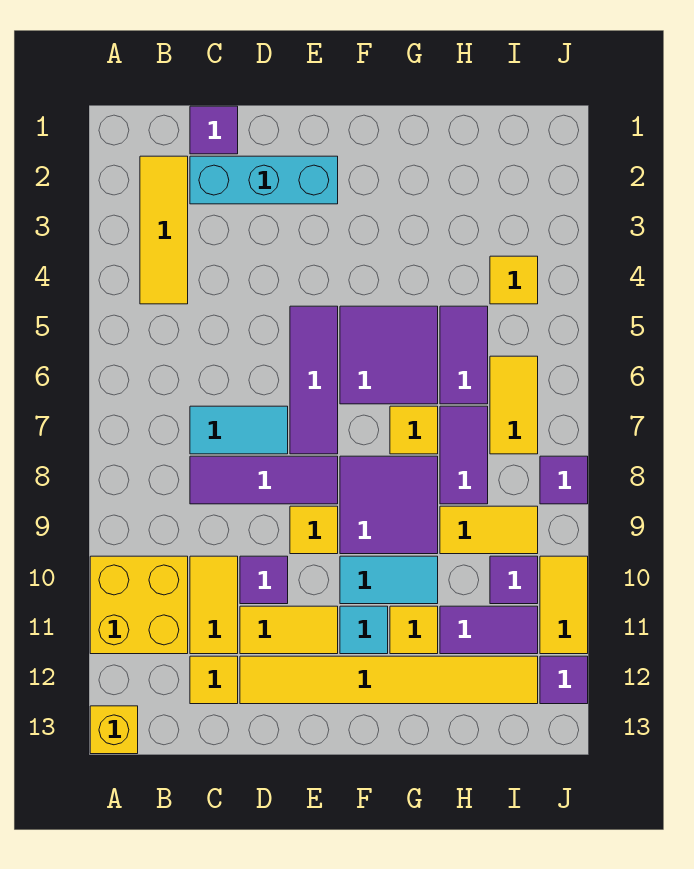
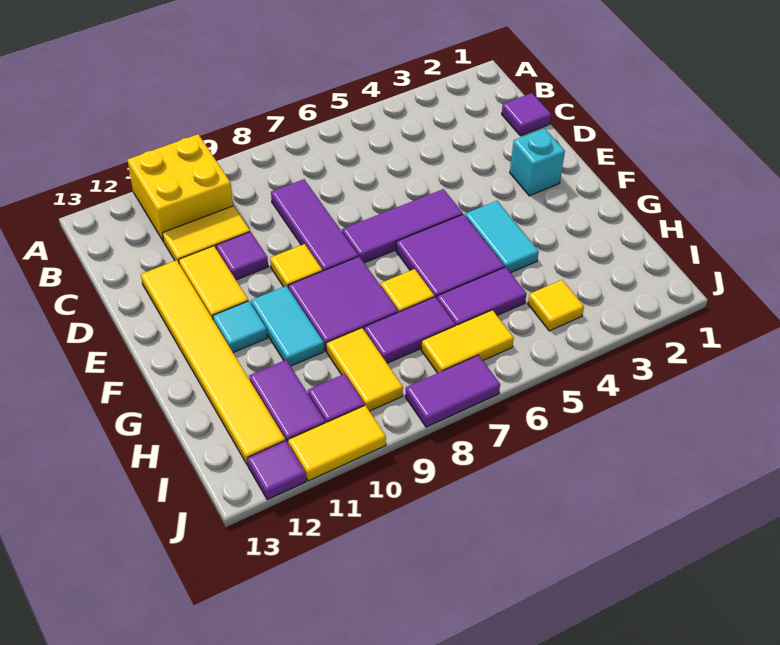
yellow 1x1 brick [90,706,138,754] -> none
yellow 1x3 tile [140,156,188,304] -> none
cyan 1x3 brick [190,156,338,204] -> cyan 1x1 brick [510,128,565,196]
cyan 1x2 tile [190,406,288,454] -> cyan 1x2 tile moved to [465,201,539,273]
yellow 1x1 tile [190,656,238,704] -> none
yellow 1x1 tile [390,606,438,654] -> none
purple 1x1 tile [540,456,588,504] -> purple 1x2 tile [405,355,500,427]

